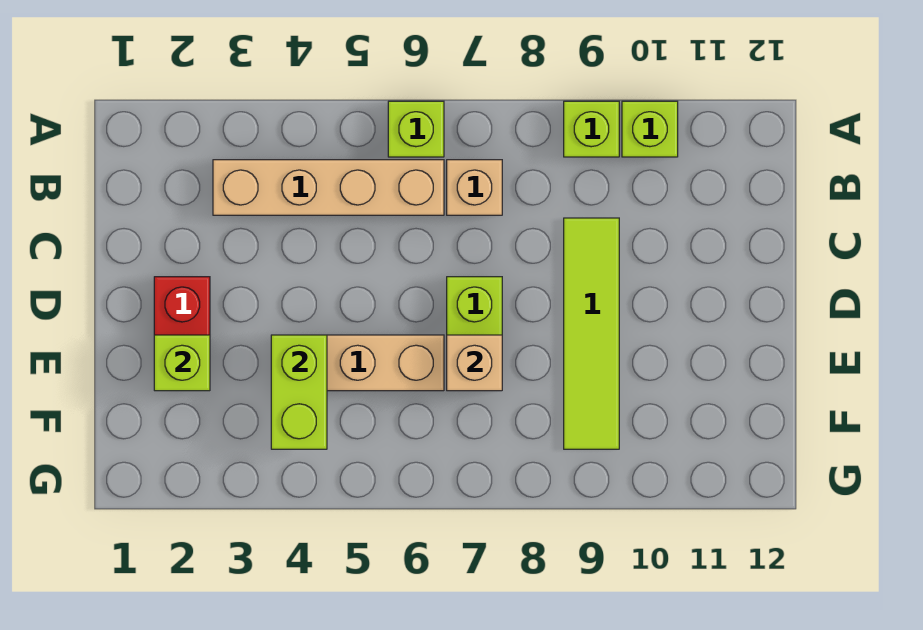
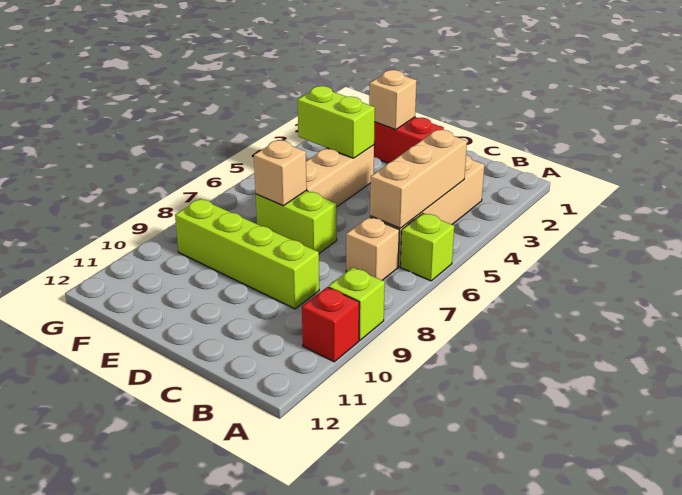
lime 1x1 brick [622,101,678,157] -> red 1x1 brick [302,287,359,362]
none -> tan 1x3 brick [370,130,467,228]
lime 1x4 tile [564,218,619,449] -> lime 1x4 brick [175,199,319,309]
lime 1x1 brick [154,335,210,391] -> tan 1x1 brick [369,70,417,130]

